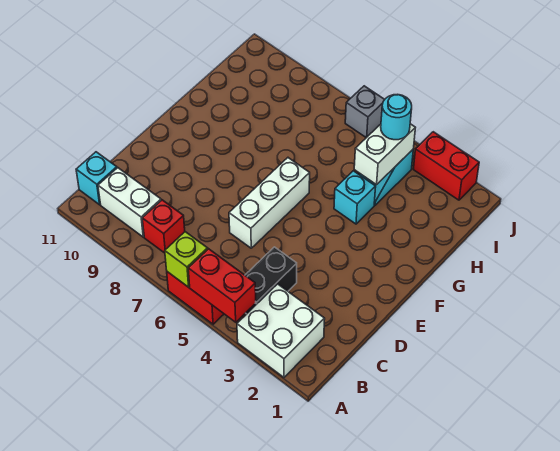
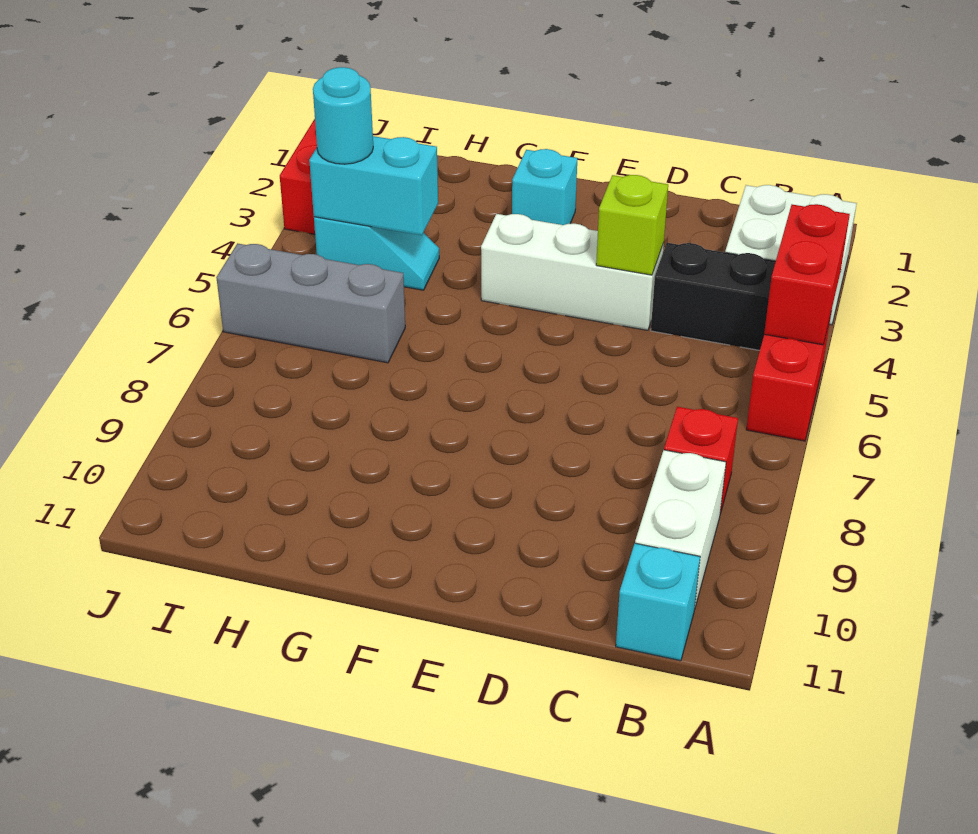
lime 1x1 brick [165,232,208,287] -> lime 1x1 brick moved to [596,175,668,275]
white 1x3 brick [229,158,310,248] -> white 1x3 brick moved to [481,214,664,330]
cyan 1x1 brick [334,171,376,224] -> cyan 1x1 brick moved to [512,149,577,225]
white 1x2 brick [354,124,415,185] -> cyan 1x2 brick [309,136,438,235]
grey 1x1 brick [345,86,385,138] -> grey 1x3 brick [216,243,405,363]

